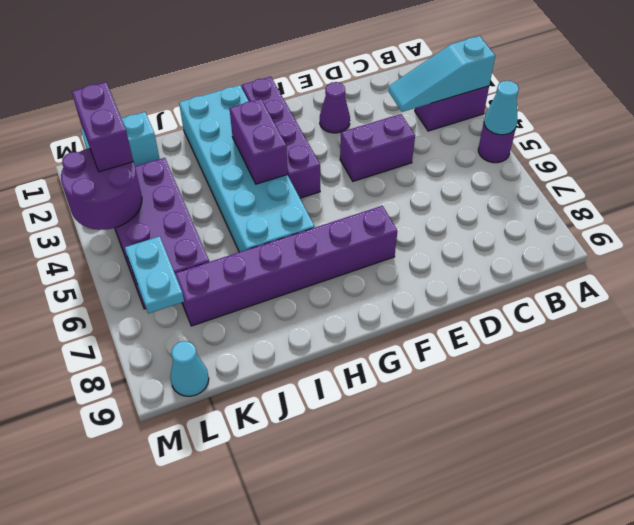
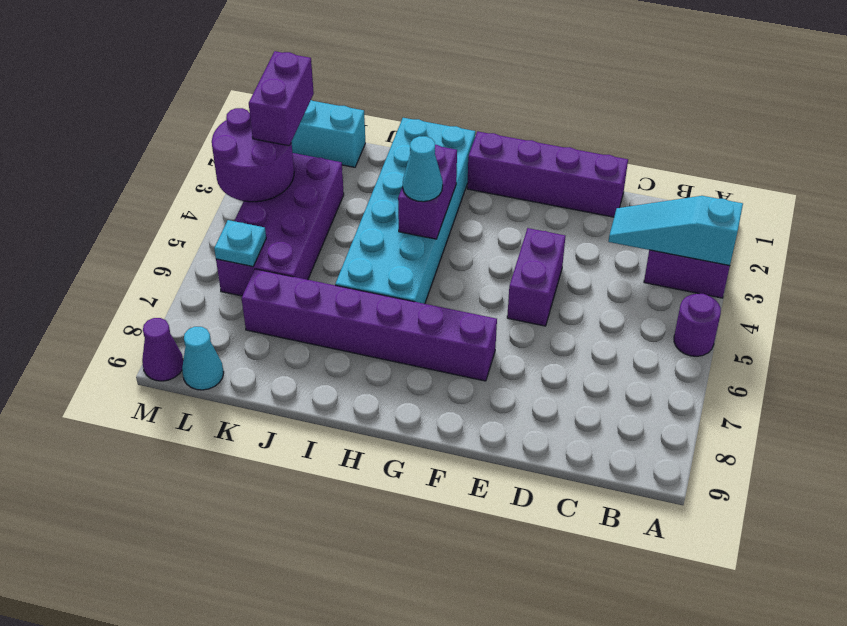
cyan 1x1 cone [484,81,519,135] -> cyan 1x1 cone moved to [403,136,443,202]
purple 1x2 brick [340,114,415,181] -> purple 1x2 brick turned to [507,228,565,326]
purple 1x1 cone [320,82,350,133] -> purple 1x1 cone moved to [142,318,183,381]
purple 1x4 brick [242,76,320,198] -> purple 1x4 brick turned to [467,131,628,217]
cyan 1x2 plate [125,236,184,314] -> cyan 1x1 plate [214,220,266,267]

